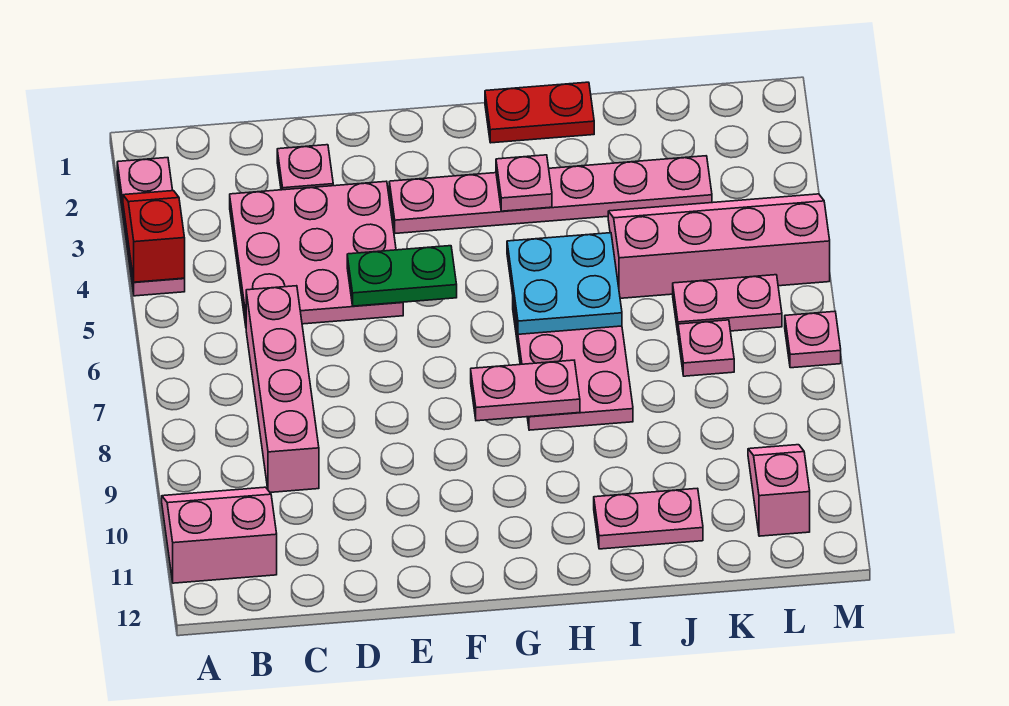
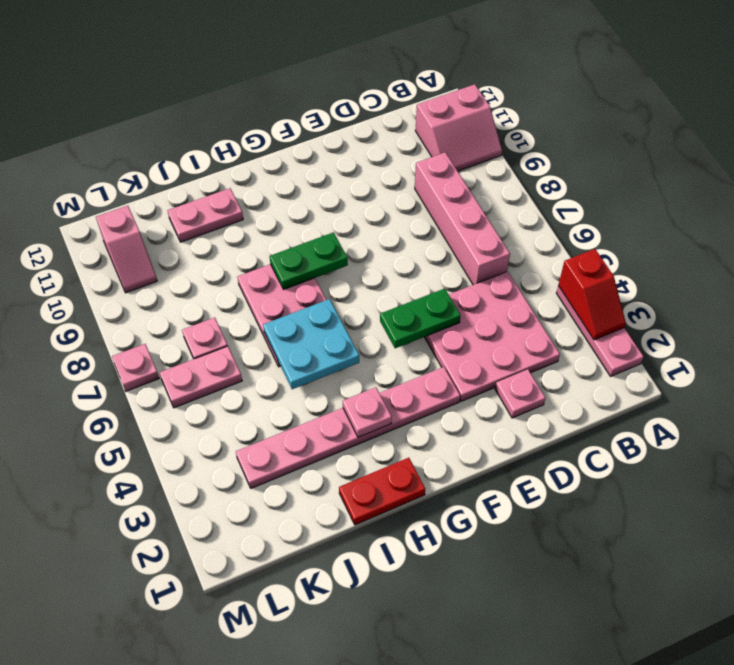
pink 1x2 plate [471,360,580,421] -> green 1x2 plate [270,232,348,289]
pink 2x4 slope [608,194,830,298] -> none

